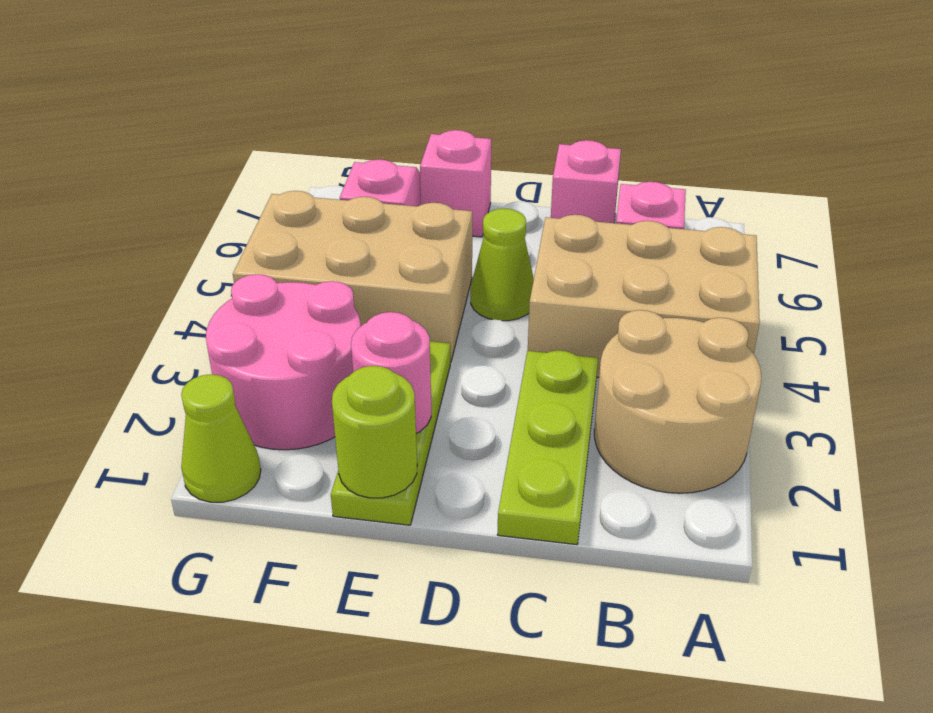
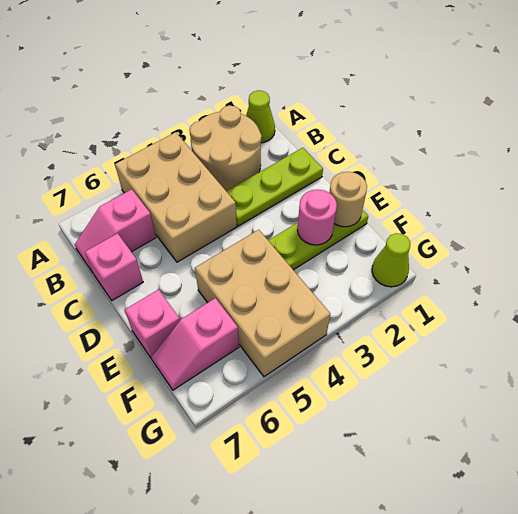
lime 1x1 cone [471,209,534,321] -> lime 1x1 cone moved to [246,90,275,143]
lime 1x1 round brick [332,366,417,498] -> tan 1x1 round brick [329,172,367,227]
pink 2x2 round brick [206,274,360,450] -> none

